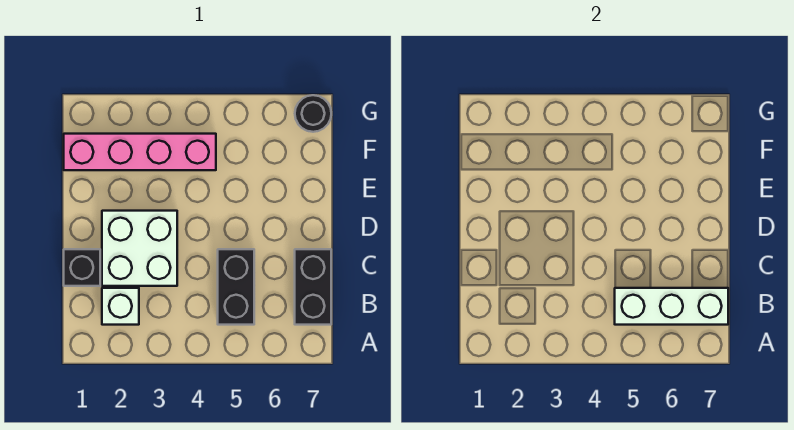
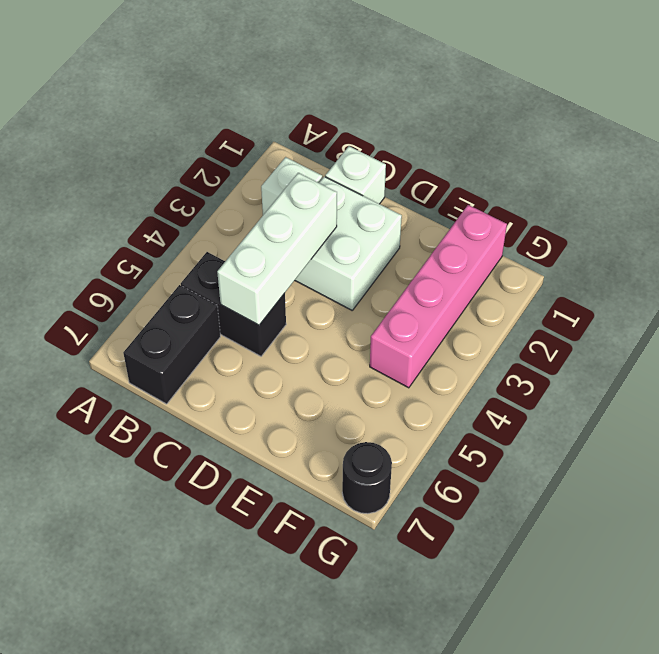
white 1x3 brick [615,288,728,325] -> white 1x3 brick moved to [217,173,337,325]
black 1x2 brick [295,249,331,325] -> black 1x2 brick turned to [123,285,220,404]
black 1x1 brick [64,249,100,286] -> white 1x1 brick [325,146,386,204]

